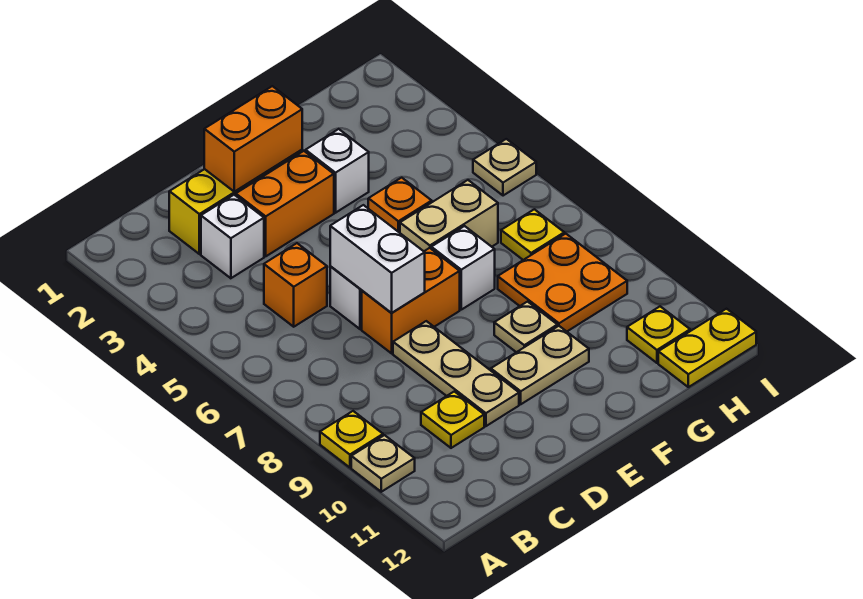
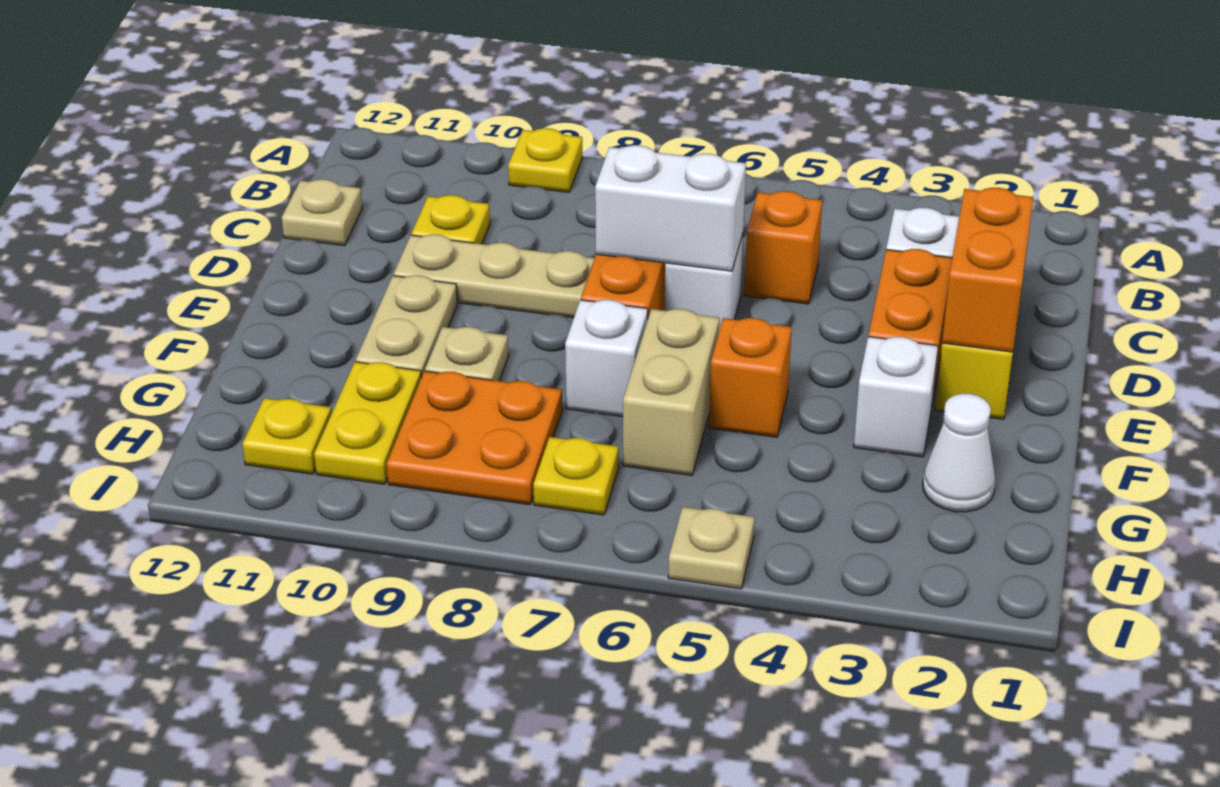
tan 1x1 plate [351,435,415,492] -> tan 1x1 plate moved to [282,179,362,246]
none -> white 1x1 cone [923,394,995,512]
yellow 1x2 plate [658,309,756,387] -> yellow 1x2 plate moved to [314,362,421,484]

